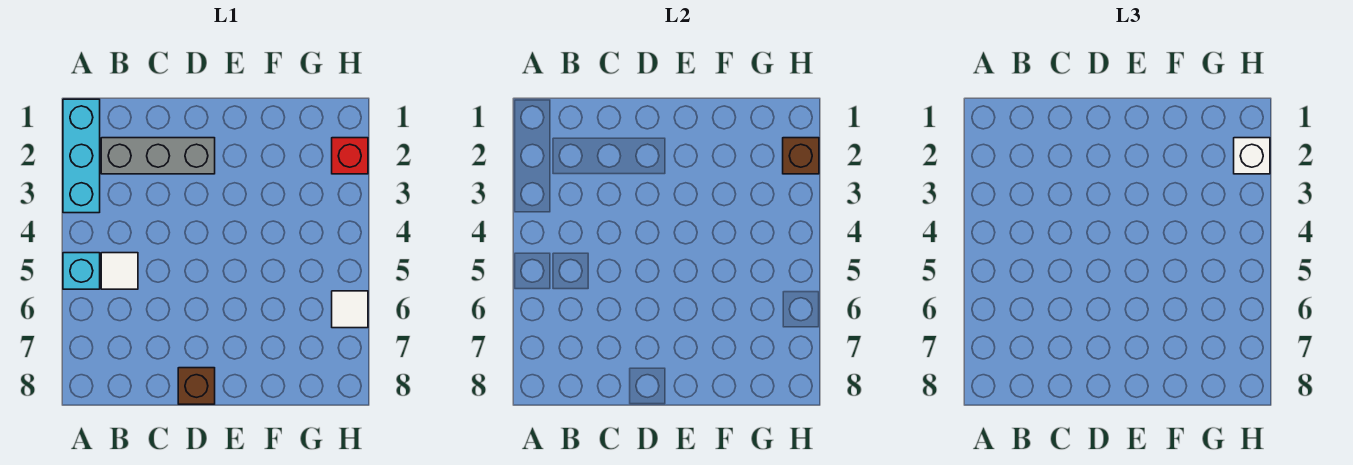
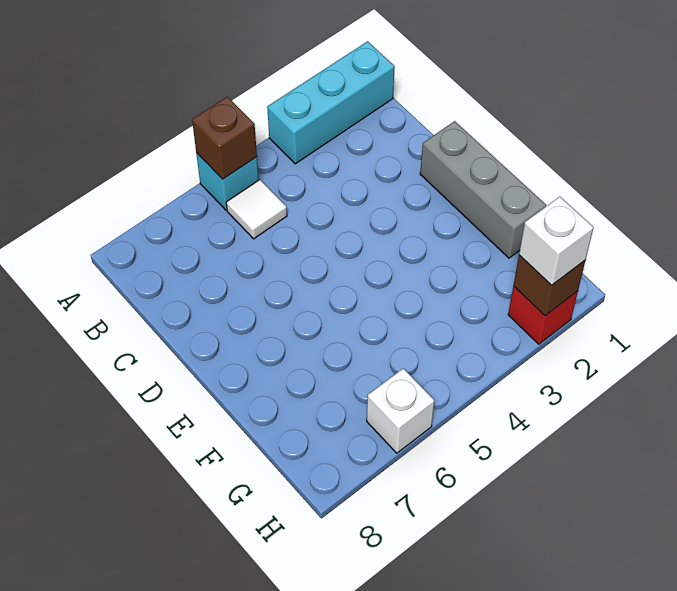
grey 1x3 brick [101,138,215,174] -> grey 1x3 brick moved to [420,121,546,258]
brown 1x1 brick [178,368,215,404] -> brown 1x1 brick moved to [192,97,257,179]
white 1x1 tile [332,291,368,328] -> white 1x1 brick [367,368,434,453]

